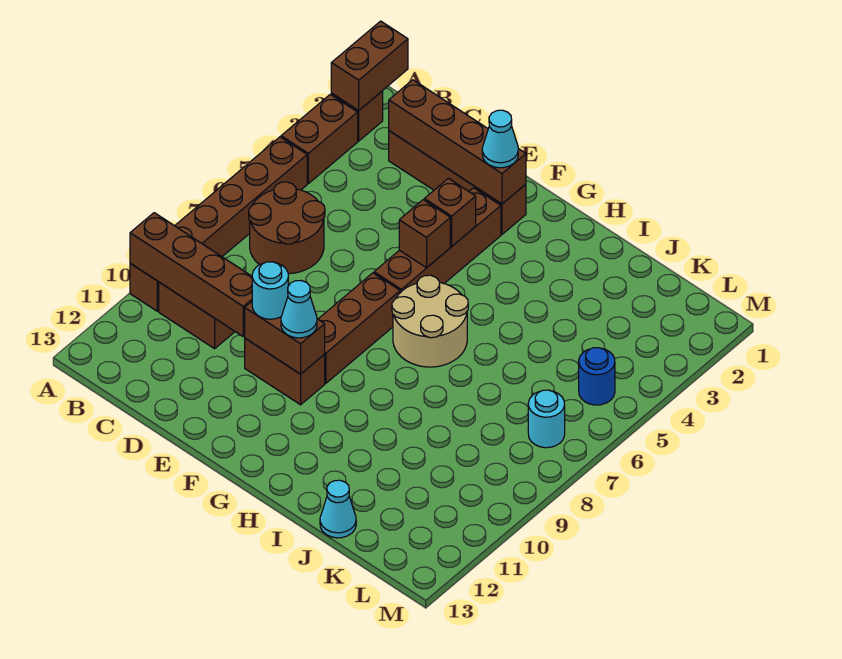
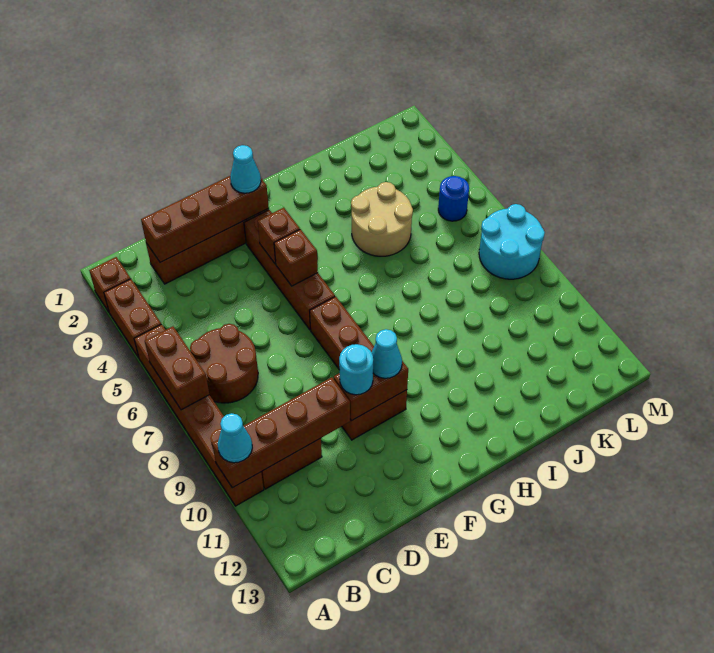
brown 1x2 brick [331,21,408,111] -> brown 1x2 brick moved to [145,326,209,410]
tan 2x2 round brick [392,275,468,367] -> tan 2x2 round brick moved to [351,182,413,256]
cyan 1x1 cone [320,480,356,538] -> cyan 1x1 cone moved to [218,413,252,463]
cyan 1x1 round brick [528,390,565,448] -> cyan 2x2 round brick [479,204,545,279]

